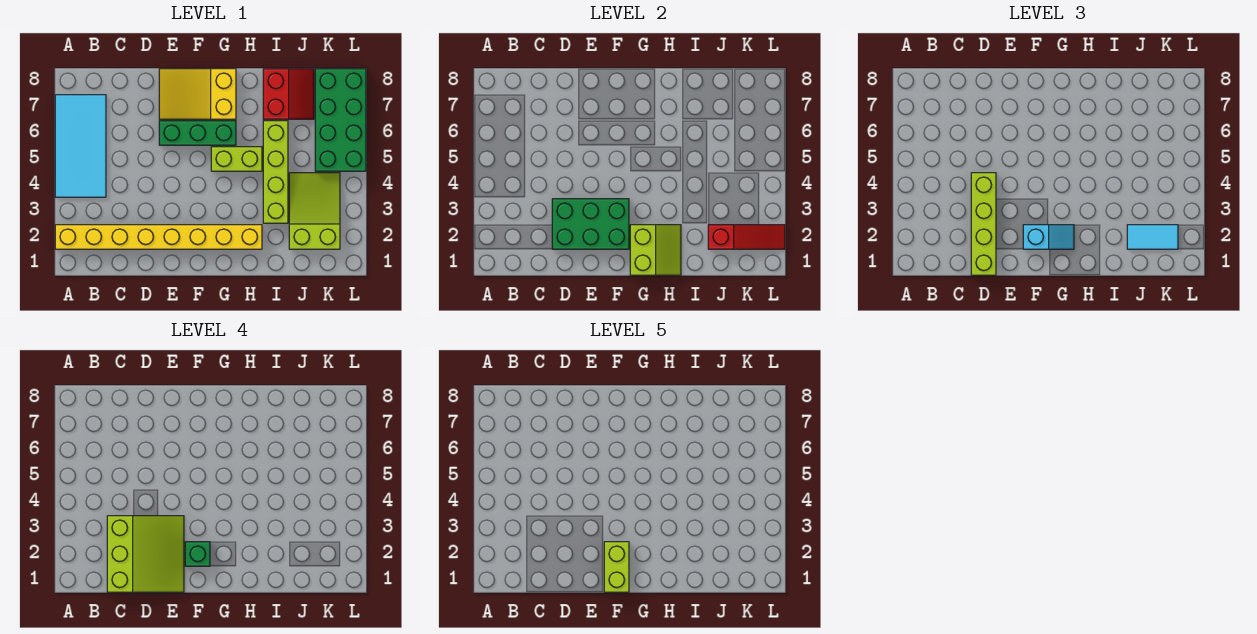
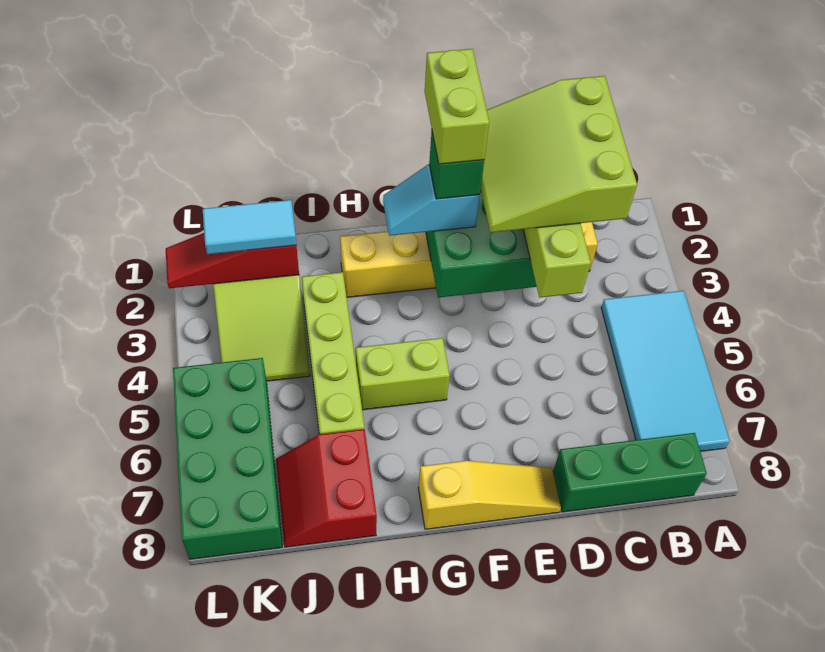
yellow 1x8 brick [55,225,262,249] -> yellow 1x6 brick [340,222,598,297]
green 1x3 brick [159,121,236,145] -> green 1x3 brick moved to [553,433,707,512]
yellow 2x3 slope [159,69,236,119] -> yellow 1x3 slope [418,461,561,529]
lime 2x2 slope [630,225,681,275] -> none

